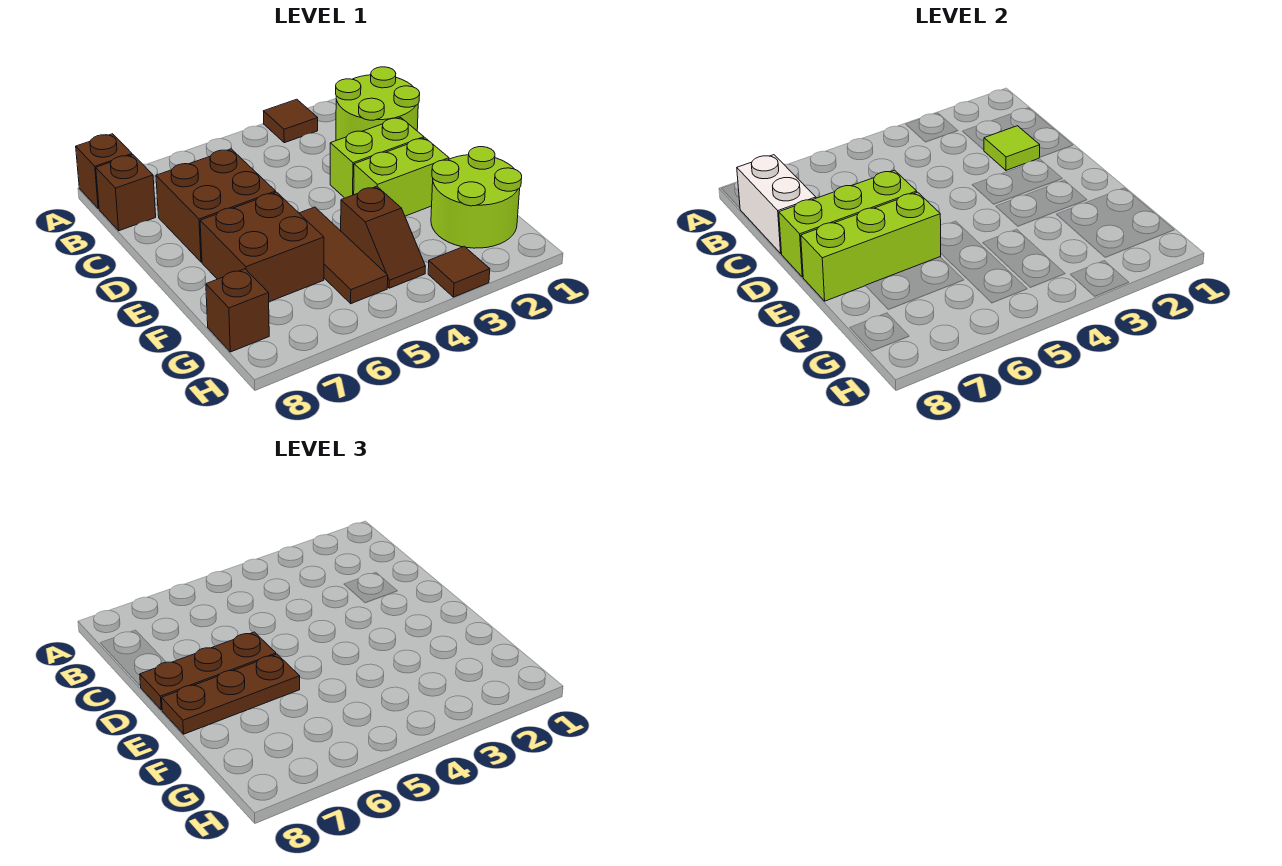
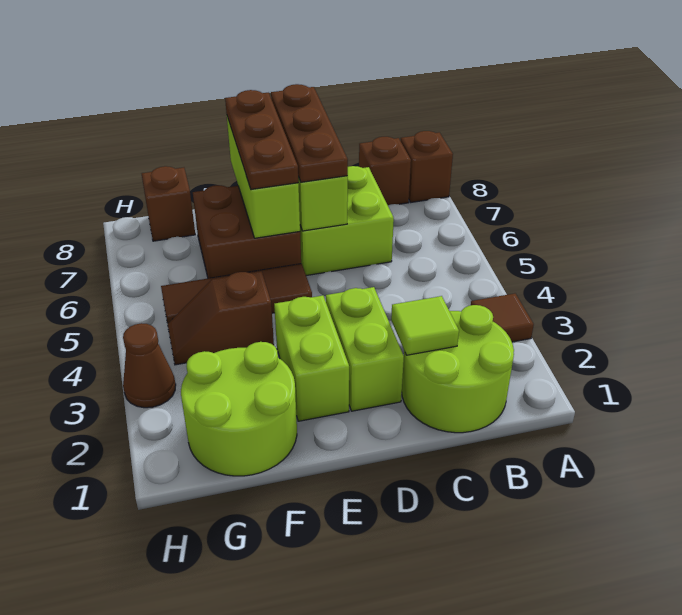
white 1x2 brick [737,155,816,253] -> none
brown 2x2 brick [156,149,276,262] -> lime 2x2 brick [300,166,394,276]
brown 1x1 tile [428,246,490,297] -> brown 1x1 cone [123,323,176,408]

